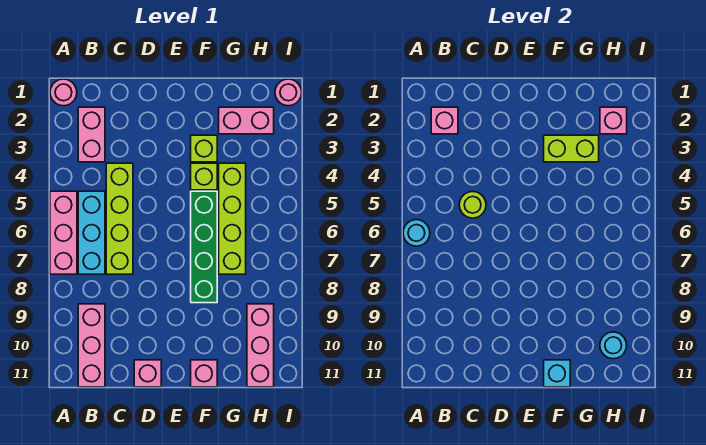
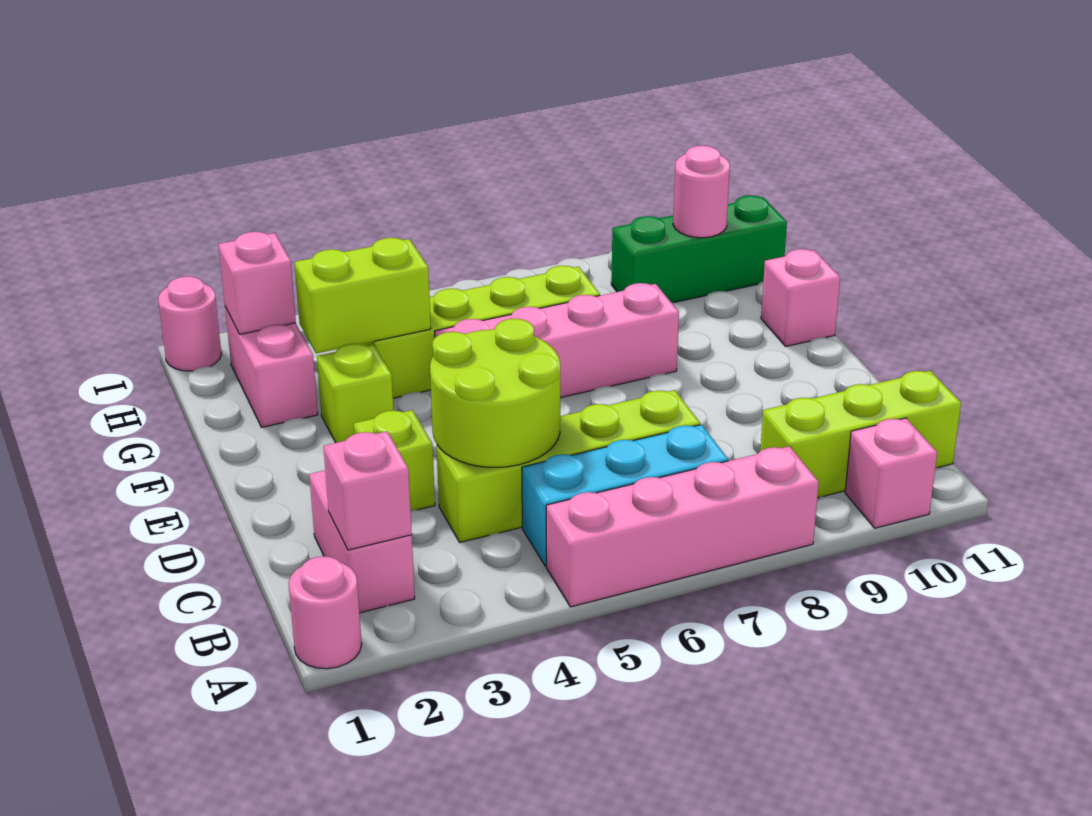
pink 1x3 brick [50,191,77,274] -> pink 1x4 brick [546,446,819,607]
cyan 1x1 round brick [403,220,430,246] -> none
pink 1x2 brick [78,107,105,162] -> pink 1x2 brick turned to [309,470,415,613]
pink 1x3 brick [78,304,105,387] -> lime 1x3 brick [760,371,961,498]
lime 1x1 round brick [459,192,486,218] -> lime 2x2 round brick [430,319,560,467]
pink 1x1 brick [134,360,161,387] -> pink 1x1 brick moved to [845,418,937,528]
lime 1x2 brick [544,135,599,162] -> lime 1x2 brick turned to [295,238,431,354]
lime 1x1 brick [191,163,217,190] -> lime 1x1 brick moved to [354,410,435,511]
green 1x4 brick [191,191,217,303] -> pink 1x4 brick [435,283,679,398]
cyan 1x1 brick [544,360,570,387] -> none
pink 1x3 brick [247,304,274,387] -> green 1x3 brick [611,195,787,303]
cyan 1x1 round brick [600,332,627,359] -> pink 1x1 round brick [673,146,730,238]

